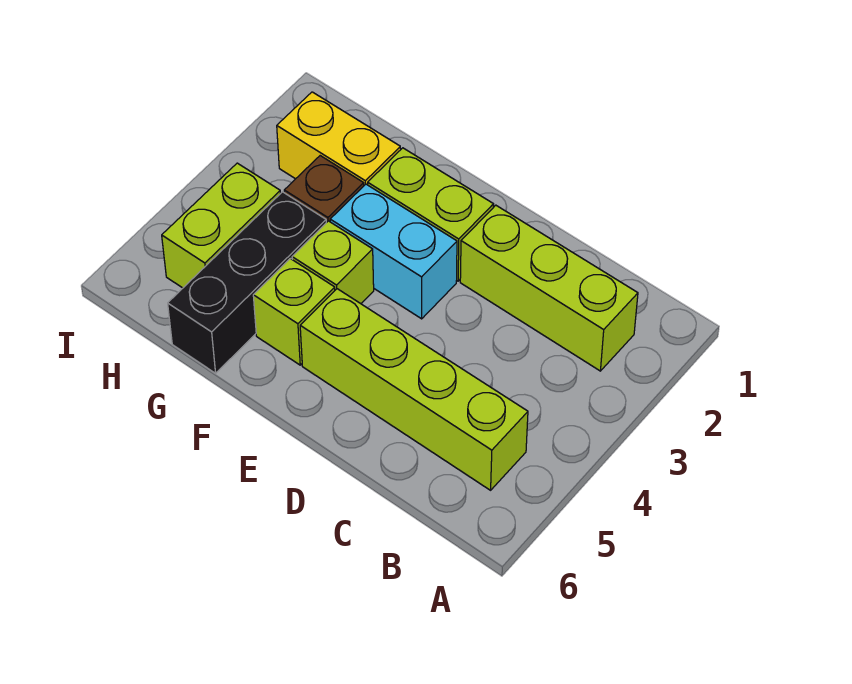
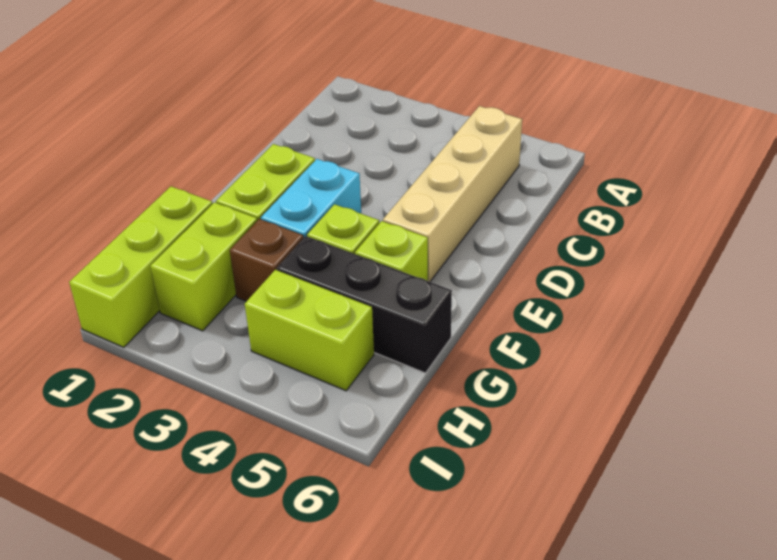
lime 1x3 brick [460,205,638,371] -> lime 1x3 brick moved to [69,186,213,347]
lime 1x4 brick [300,289,528,490] -> tan 1x4 brick [383,106,522,282]
yellow 1x2 brick [277,92,401,185] -> lime 1x2 brick [150,202,257,331]

